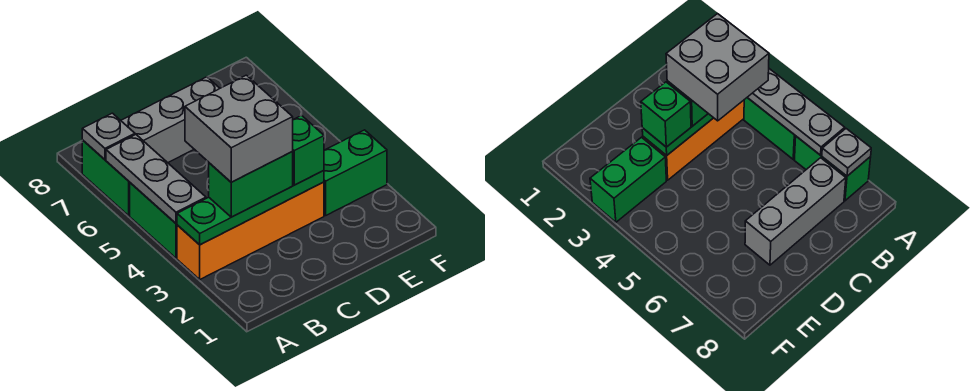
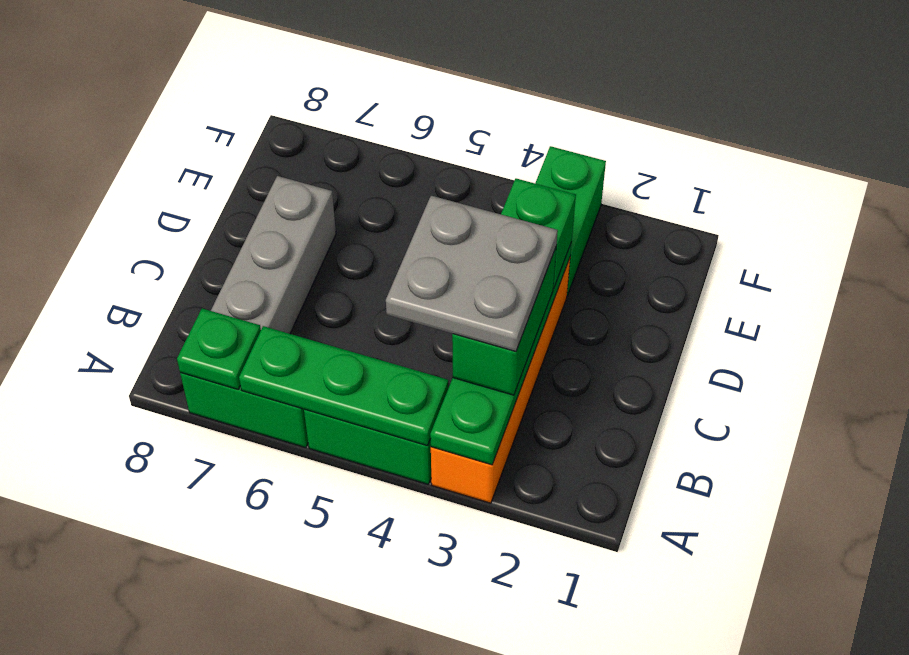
grey 1x3 plate [106,135,206,224] -> green 1x3 plate [239,326,448,446]
grey 1x1 plate [82,113,135,160] -> green 1x1 plate [177,309,261,390]
grey 2x2 brick [185,75,293,182] -> grey 2x2 plate [386,196,558,351]

